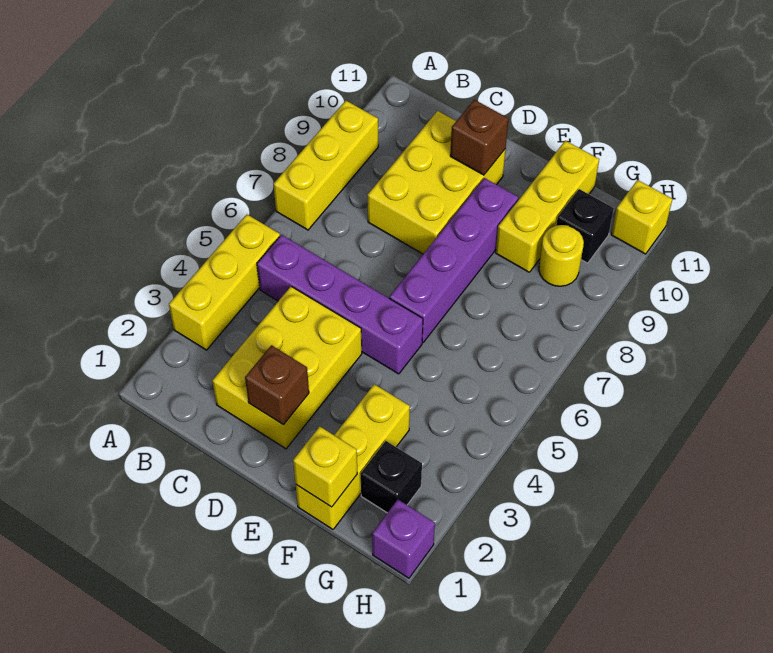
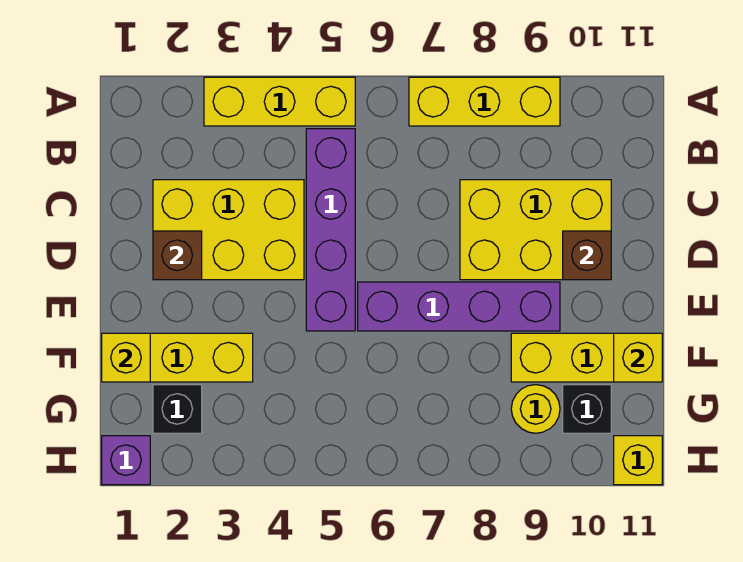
none -> yellow 1x1 brick [614,333,662,382]

